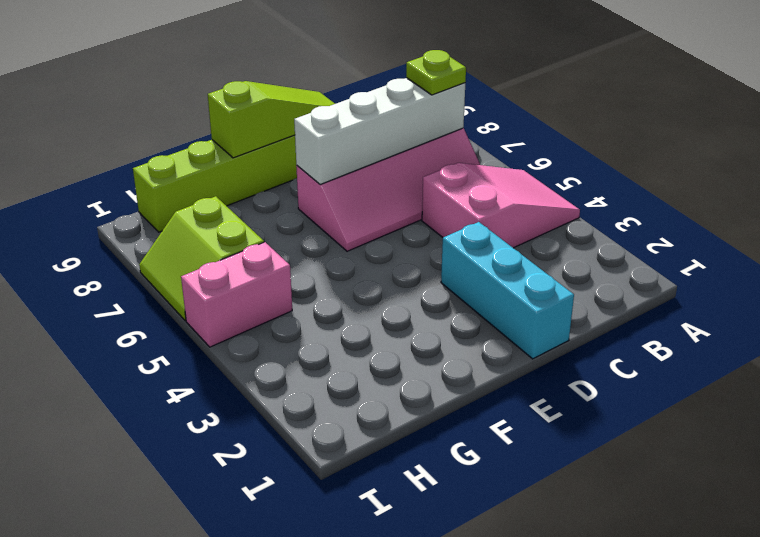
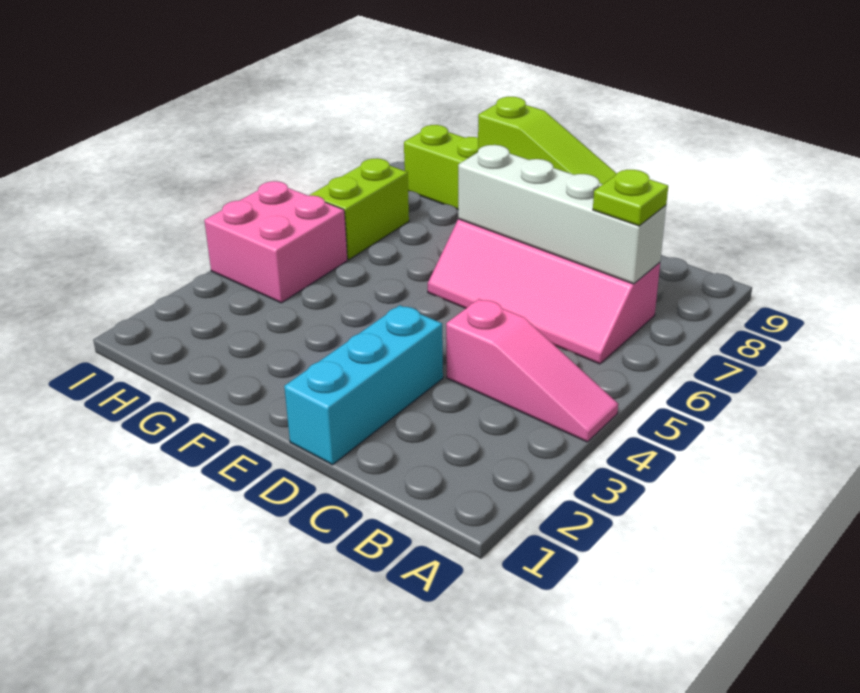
pink 2x3 slope [422,163,580,248] -> pink 1x3 slope [446,299,618,442]
pink 1x2 brick [181,242,292,347] -> pink 2x2 brick [204,181,347,303]

